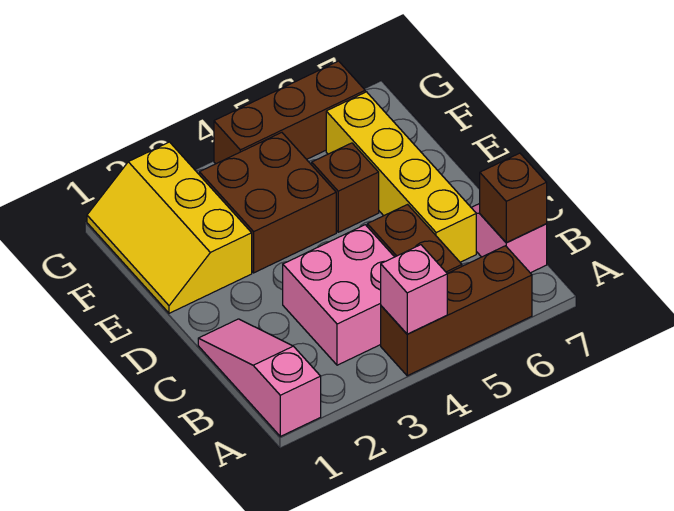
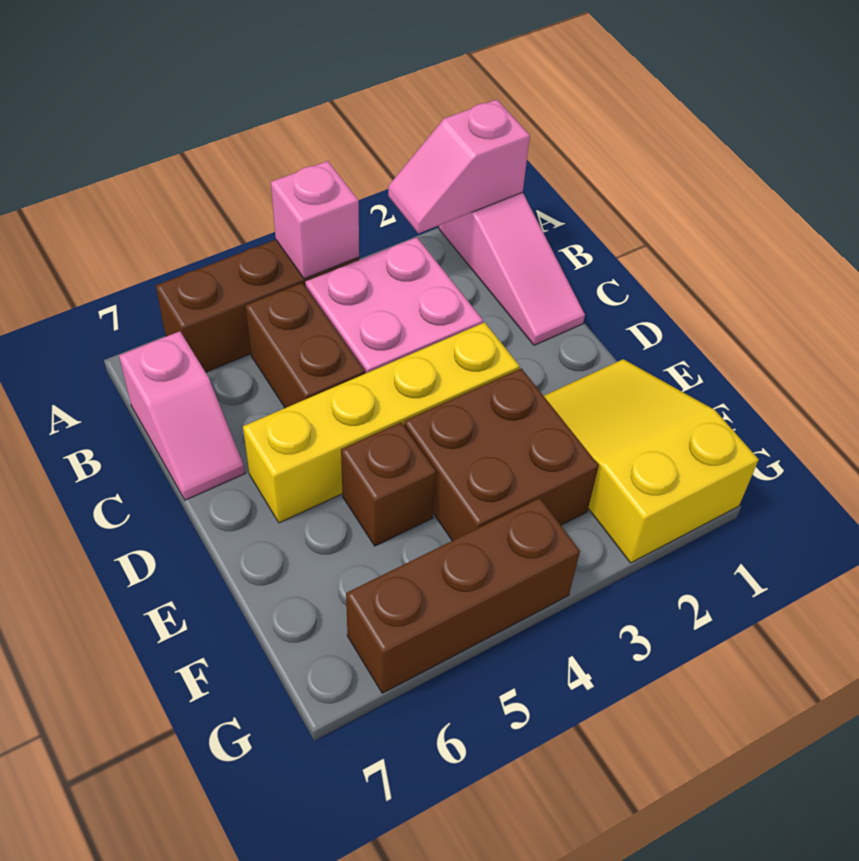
none -> pink 1x2 slope [388,99,530,233]
brown 1x1 brick [480,153,547,243] -> none
yellow 1x4 brick [326,92,476,262] -> yellow 1x4 brick turned to [243,322,520,523]
yellow 2x3 slope [87,142,252,313] -> yellow 2x3 slope turned to [544,359,759,563]

